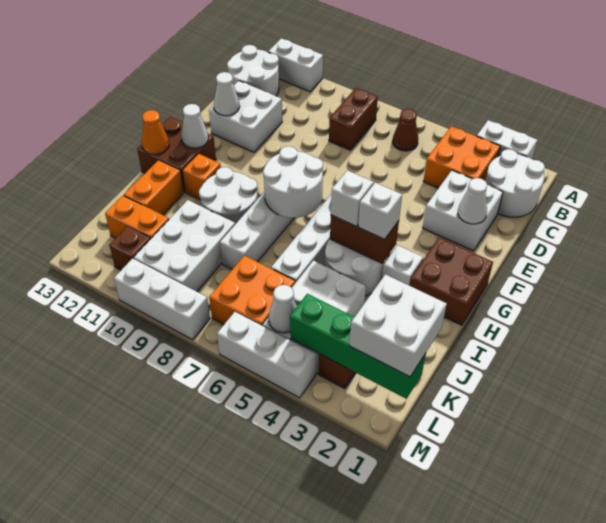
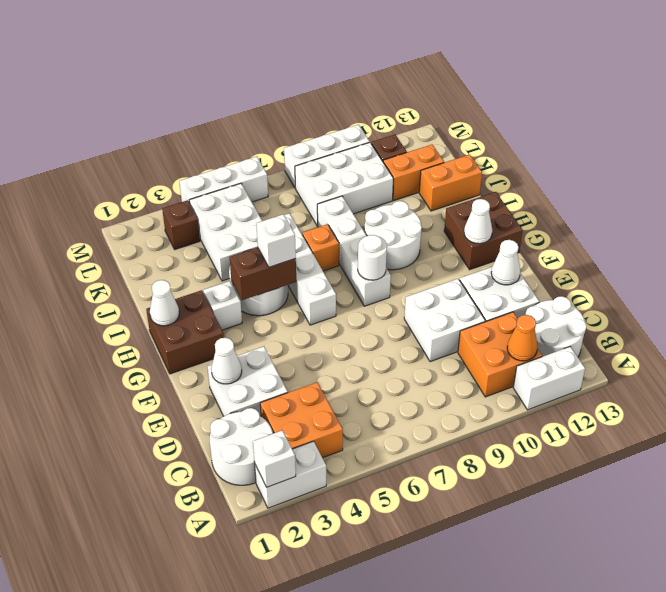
brown 1x1 cone [393,109,418,151] -> none
brown 1x2 brick [329,88,378,150] -> none
white 2x2 round brick [263,146,323,218] -> white 1x1 round brick [358,235,387,280]
white 1x1 brick [358,183,402,239] -> white 1x1 brick moved to [253,430,296,487]
orange 1x1 brick [182,154,221,200] -> orange 1x1 brick moved to [302,224,339,271]
orange 1x1 cone [142,110,169,155] -> orange 1x1 cone moved to [507,315,538,361]
orange 1x2 brick [124,160,184,215] -> orange 1x2 brick turned to [419,155,482,211]
white 2x3 brick [134,200,235,292] -> white 2x3 brick turned to [295,143,393,226]
white 2x2 brick [349,274,447,377] -> white 2x2 brick moved to [404,279,485,362]
orange 2x2 brick [209,256,295,326] -> orange 2x2 brick moved to [458,312,542,397]
green 1x4 brick [290,294,426,399] -> none
white 1x1 cone [269,285,297,333] -> white 1x1 cone moved to [150,280,179,326]

